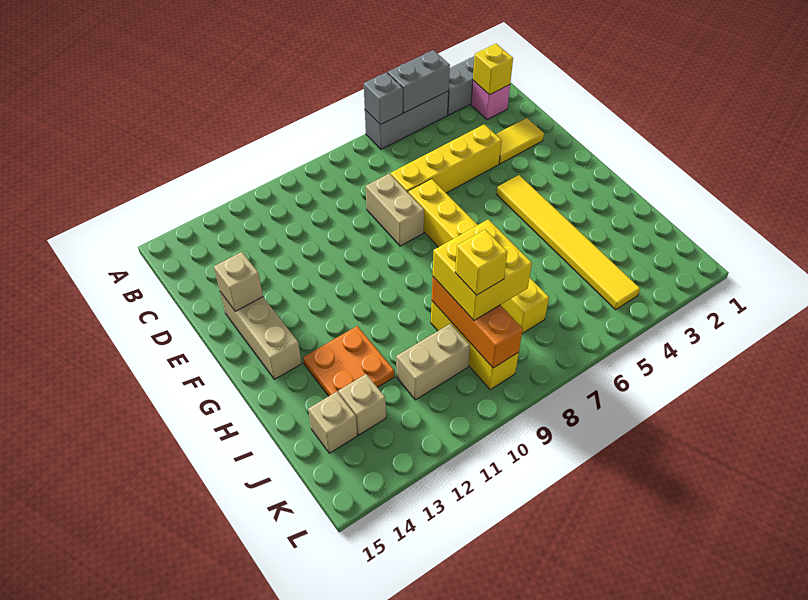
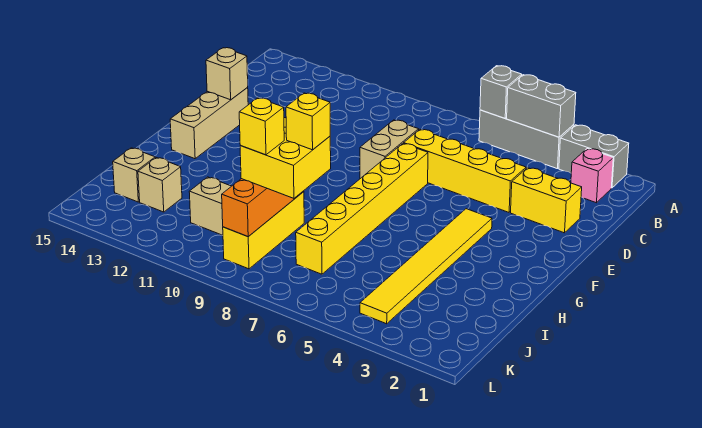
yellow 1x1 brick [473,44,513,95] -> yellow 1x1 brick moved to [286,93,330,150]
yellow 1x2 tile [496,118,544,164] -> yellow 1x2 brick [511,168,582,233]
orange 2x2 plate [303,326,394,396] -> none

